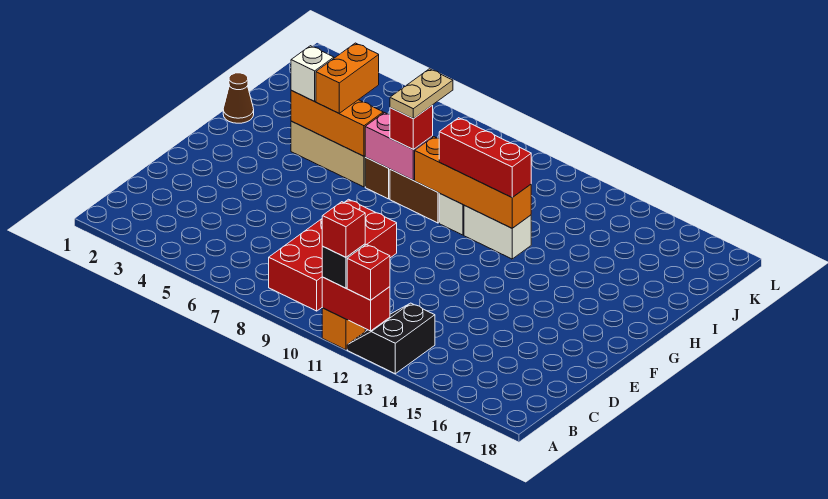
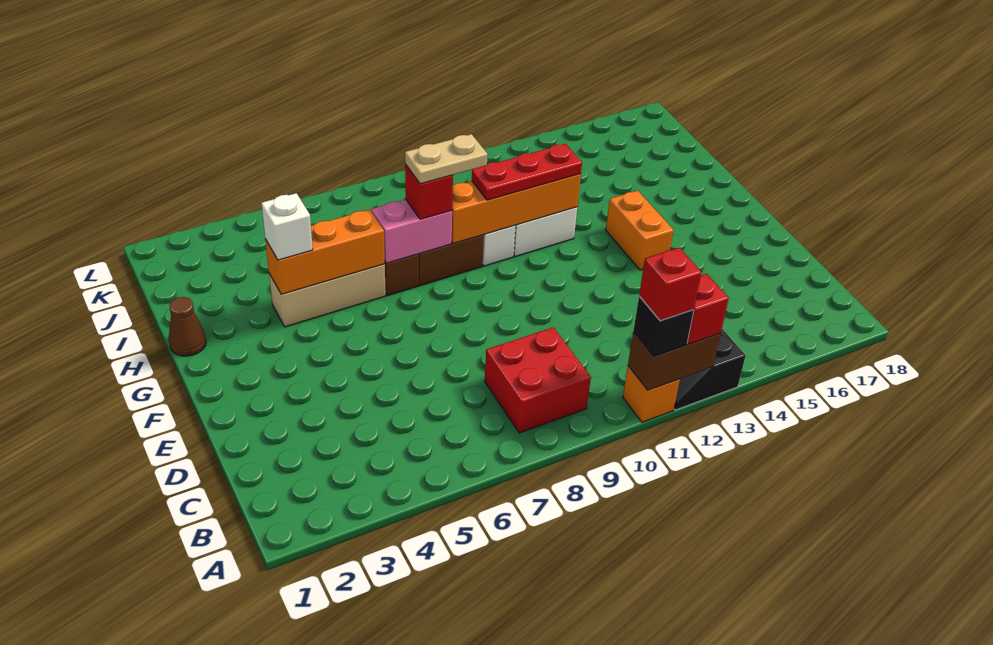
red 1x2 brick [322,277,390,331] -> brown 1x2 brick [628,332,721,390]
red 2x4 brick [269,199,397,311] -> red 2x2 brick [485,327,591,433]
orange 1x2 brick [316,43,379,113] -> orange 1x2 brick moved to [606,191,674,270]
tan 1x2 plate [390,69,453,119] -> tan 1x2 plate turned to [405,134,487,184]
red 1x3 brick [439,118,531,197] -> red 1x3 plate [472,144,582,200]

